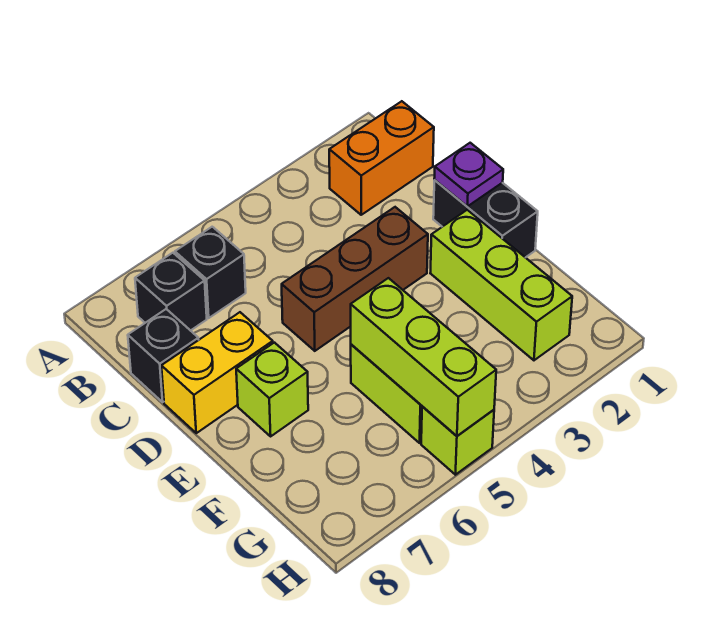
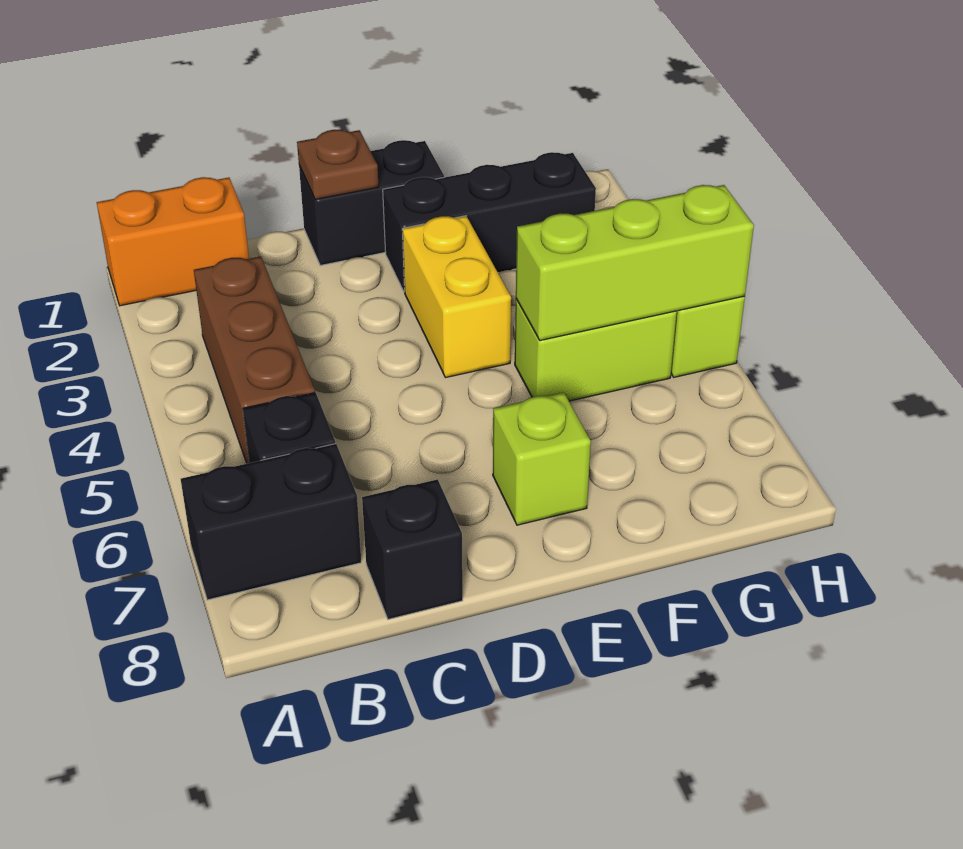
orange 1x2 brick [329,101,434,215] -> orange 1x2 brick turned to [97,177,249,306]
black 1x1 brick [135,253,207,331] -> black 1x2 brick [181,444,361,600]
purple 1x1 plate [434,143,503,206] -> brown 1x1 plate [297,130,379,199]
brown 1x3 brick [282,207,428,351] -> brown 1x3 brick moved to [194,256,315,464]
yellow 1x2 brick [161,312,273,433] -> yellow 1x2 brick moved to [402,216,511,378]
lime 1x3 brick [430,210,572,360] -> black 1x3 brick [383,152,596,292]

